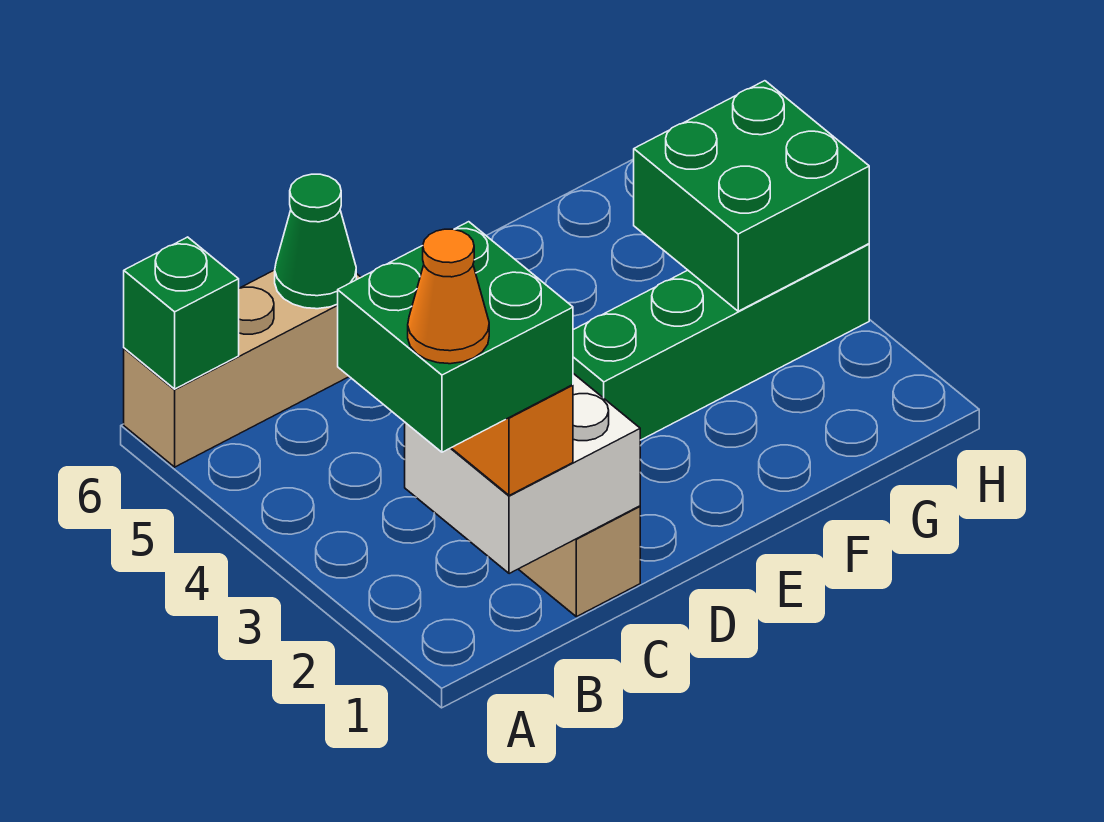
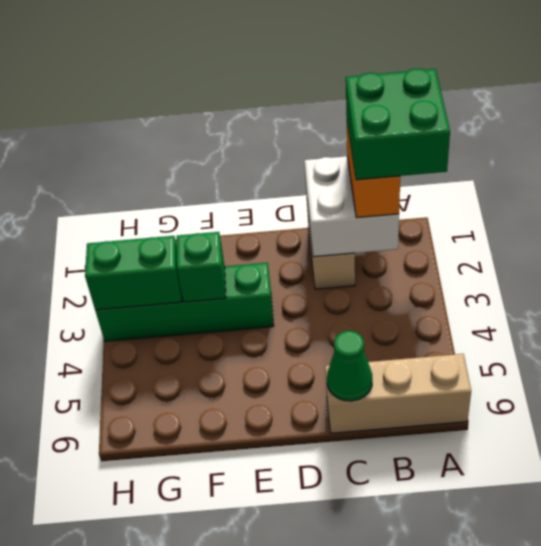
orange 1x1 cone [408,229,489,364] -> none
green 1x1 brick [124,237,239,389] -> green 1x1 brick moved to [177,232,226,302]
green 2x2 brick [634,81,869,311] -> green 1x2 brick [85,236,182,310]

